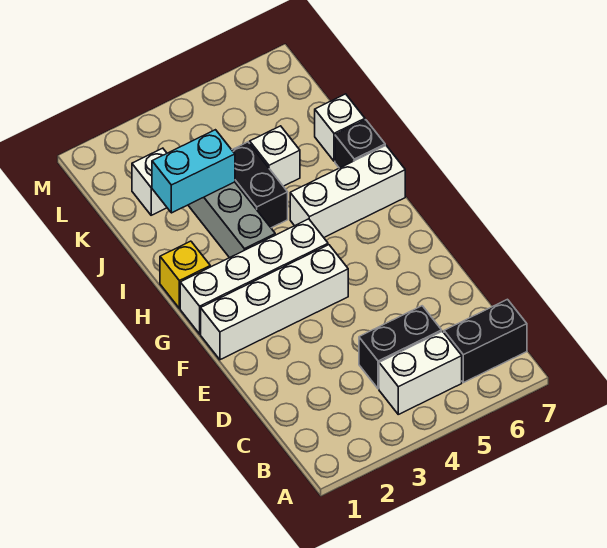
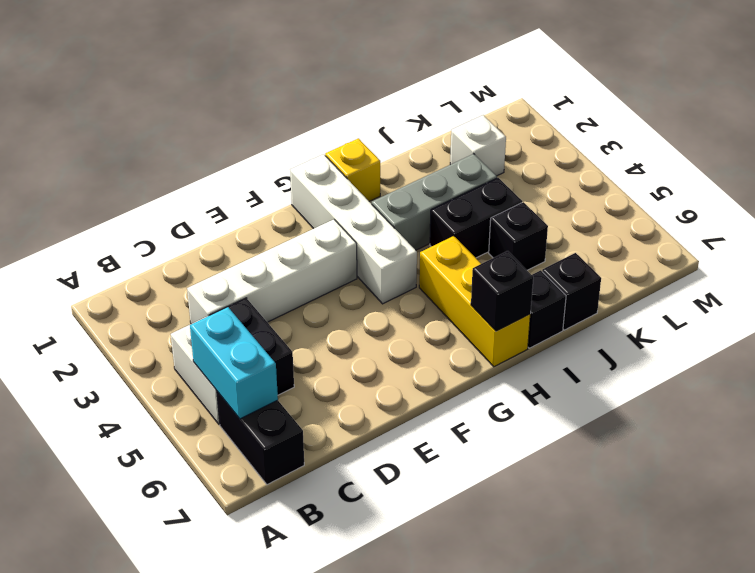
white 1x4 brick [201,245,348,360] -> white 1x4 brick turned to [187,219,357,324]
white 1x3 brick [290,145,405,237] -> yellow 1x3 brick [419,236,530,367]
none -> black 1x1 brick [471,251,533,331]
cyan 1x2 brick [152,130,235,213] -> cyan 1x2 brick moved to [190,307,278,419]
white 1x1 brick [250,126,300,186] -> black 1x1 brick [489,202,548,270]
white 1x1 brick [315,94,365,161] -> black 1x1 brick [542,253,601,330]

